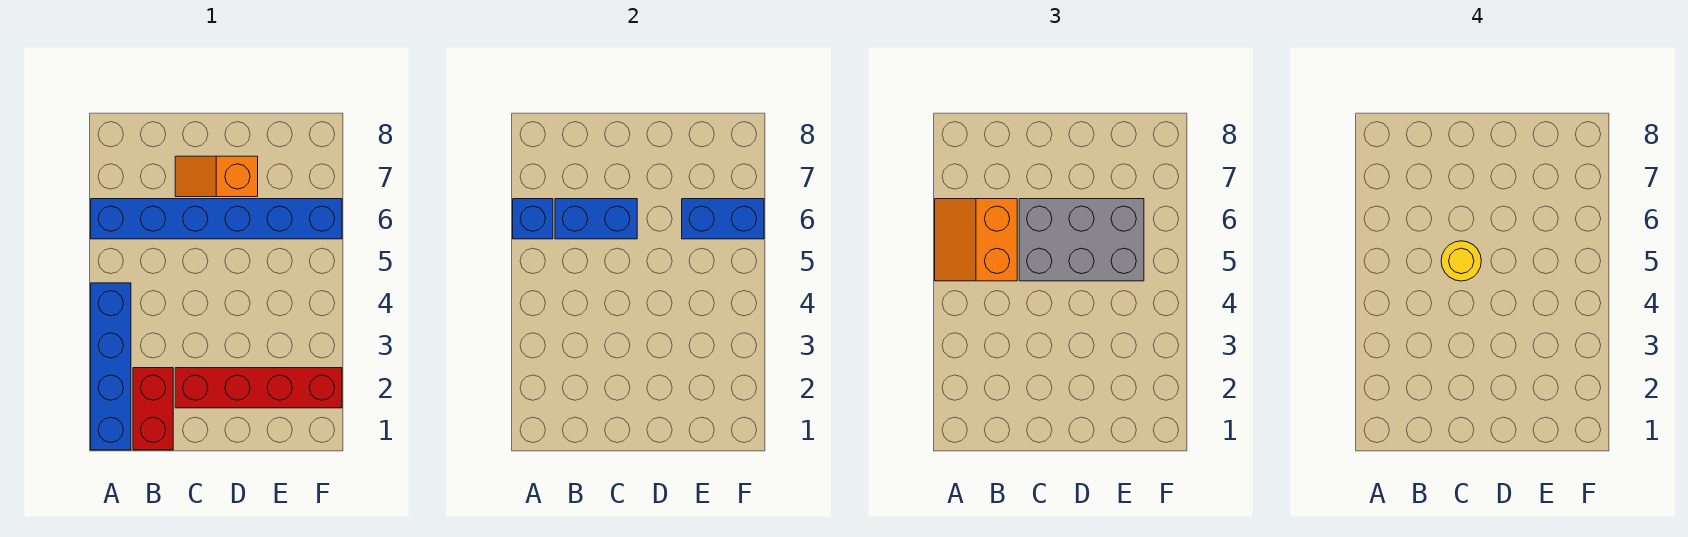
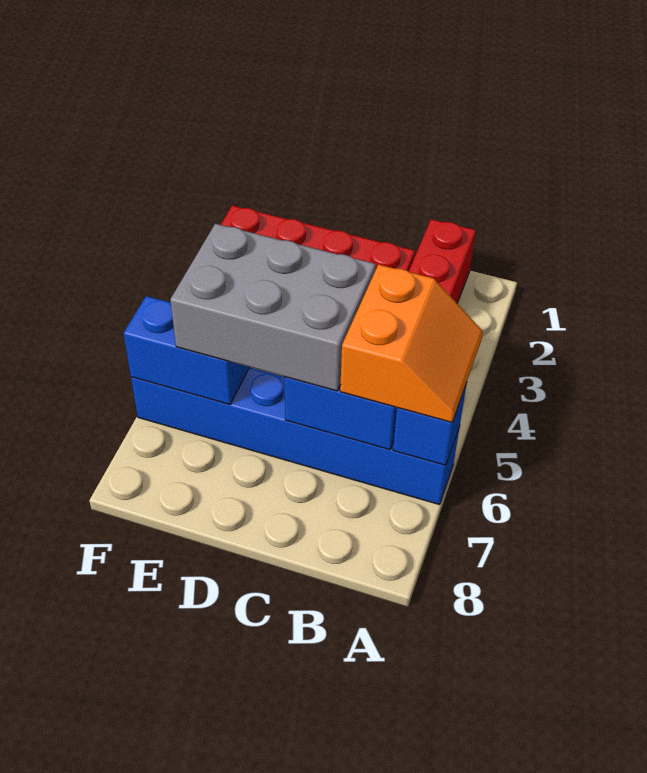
blue 1x4 brick [91,283,131,450] -> none
yellow 1x1 round brick [1441,241,1481,281] -> none
orange 1x2 slope [175,156,258,197] -> none

